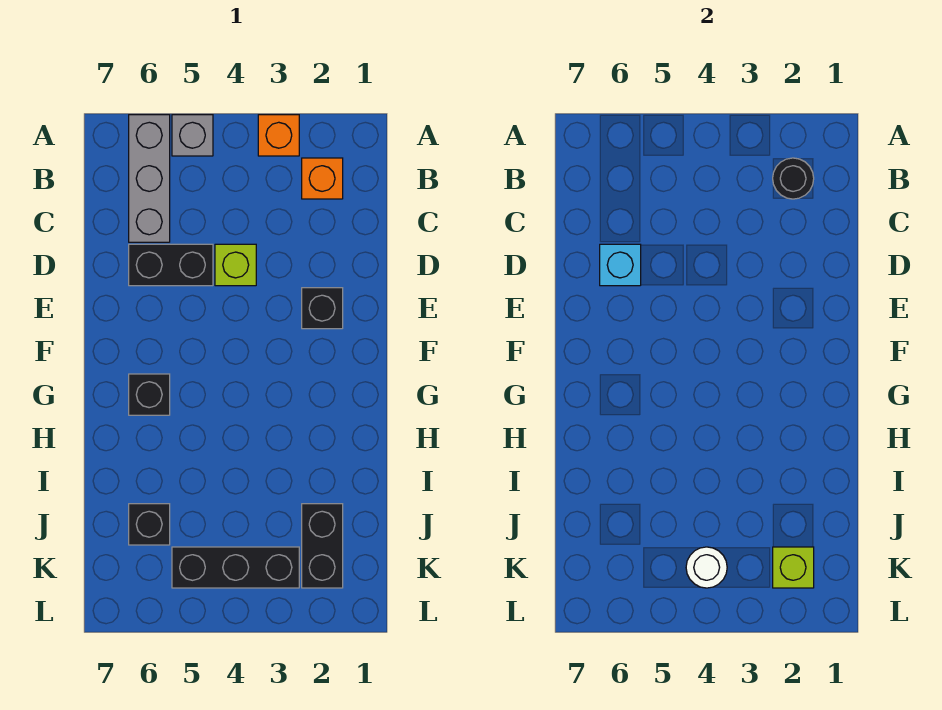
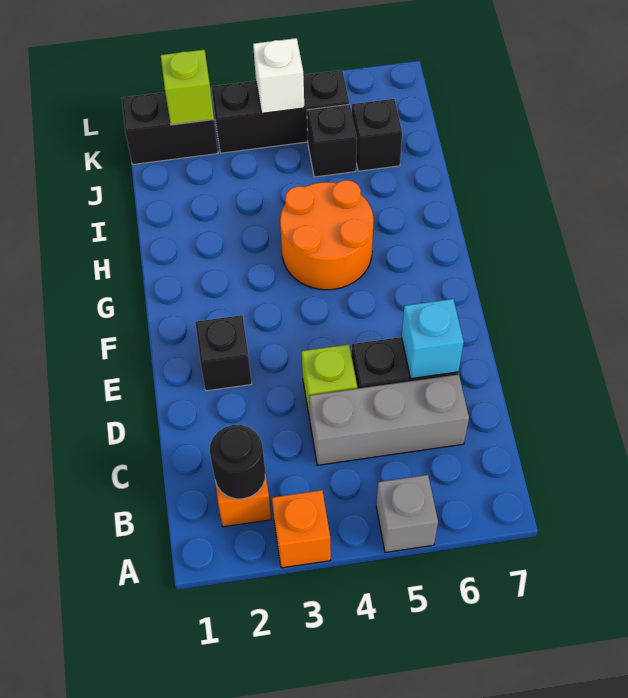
grey 1x3 brick [129,115,170,242] -> grey 1x3 brick turned to [309,374,469,465]
none -> orange 2x2 round brick [280,180,374,290]
black 1x1 brick [129,374,170,415] -> black 1x1 brick moved to [307,104,357,177]
black 1x2 brick [302,504,343,588] -> black 1x2 brick turned to [122,92,218,164]
white 1x1 round brick [686,547,727,588] -> white 1x1 brick [253,38,304,113]

